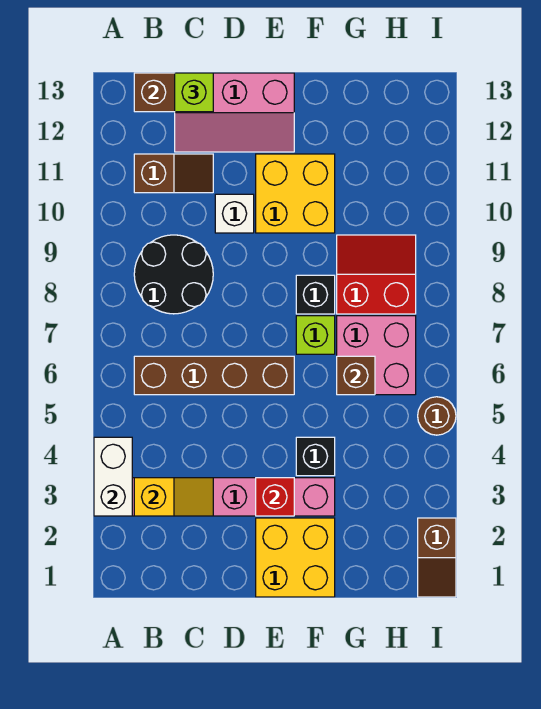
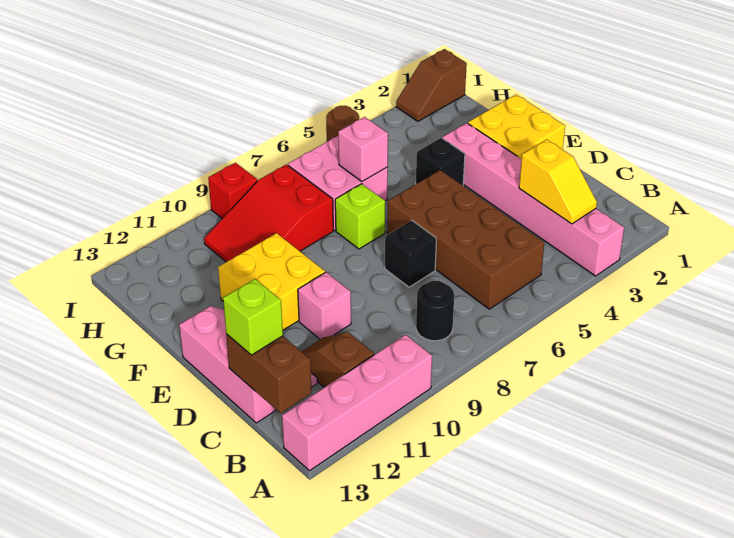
white 1x2 brick [94,437,132,516] -> none
none -> pink 1x4 brick [282,335,432,471]
yellow 1x2 slope [134,478,213,516] -> yellow 1x2 slope turned to [519,139,597,224]
brown 1x4 brick [134,356,294,395] -> brown 2x4 brick [387,170,544,309]
black 2x2 round brick [134,235,213,314] -> black 1x1 round brick [416,281,454,341]
white 1x1 brick [215,194,254,233] -> pink 1x1 brick [298,272,351,339]
red 1x1 brick [256,478,294,516] -> red 1x1 brick moved to [208,163,257,218]
black 1x1 brick [296,275,335,314] -> black 1x1 brick moved to [385,220,436,287]
brown 1x1 brick [337,356,375,395] -> pink 1x1 brick [338,117,388,181]
red 2x2 slope [337,235,416,314] -> red 2x3 slope [204,164,333,262]
brown 1x2 slope [418,518,456,597] -> brown 1x2 slope turned to [396,49,467,121]

